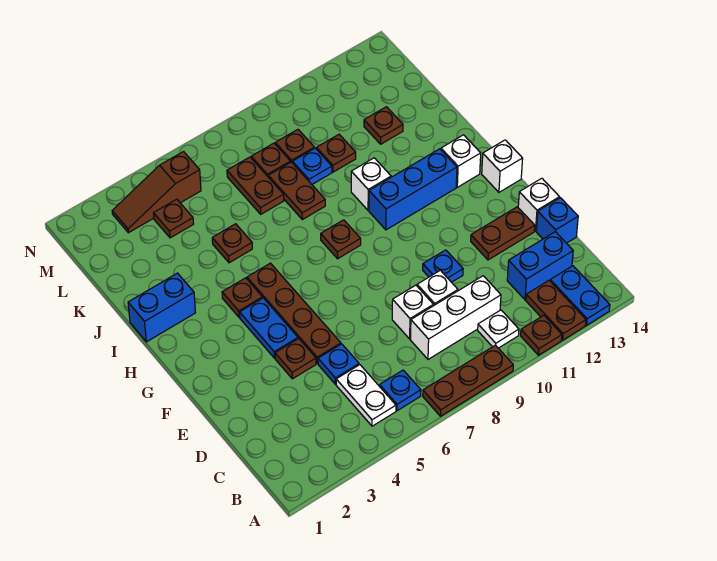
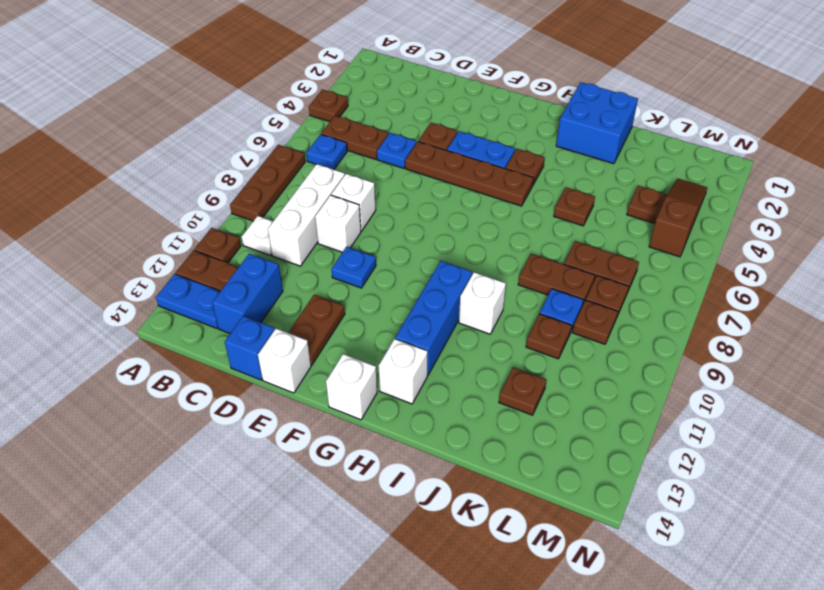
white 1x2 plate [336,365,396,426] -> brown 1x2 plate [321,116,388,159]
brown 1x1 plate [321,220,361,259] -> brown 1x1 plate moved to [309,90,348,122]
blue 1x2 brick [128,273,195,342] -> blue 2x2 brick [556,82,638,164]

